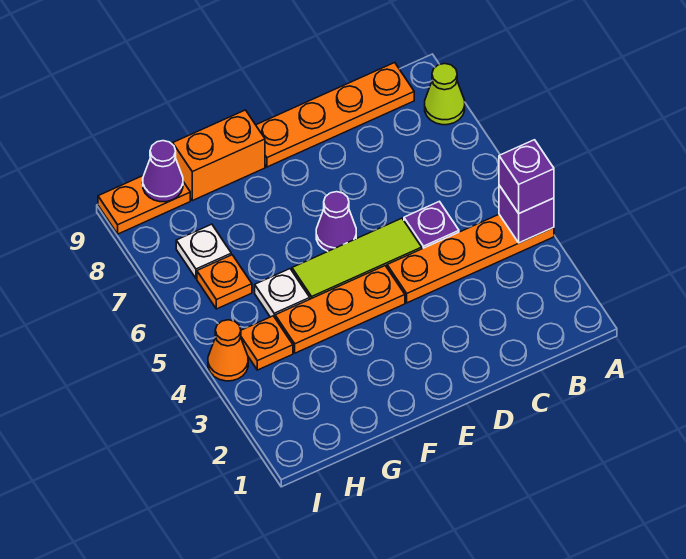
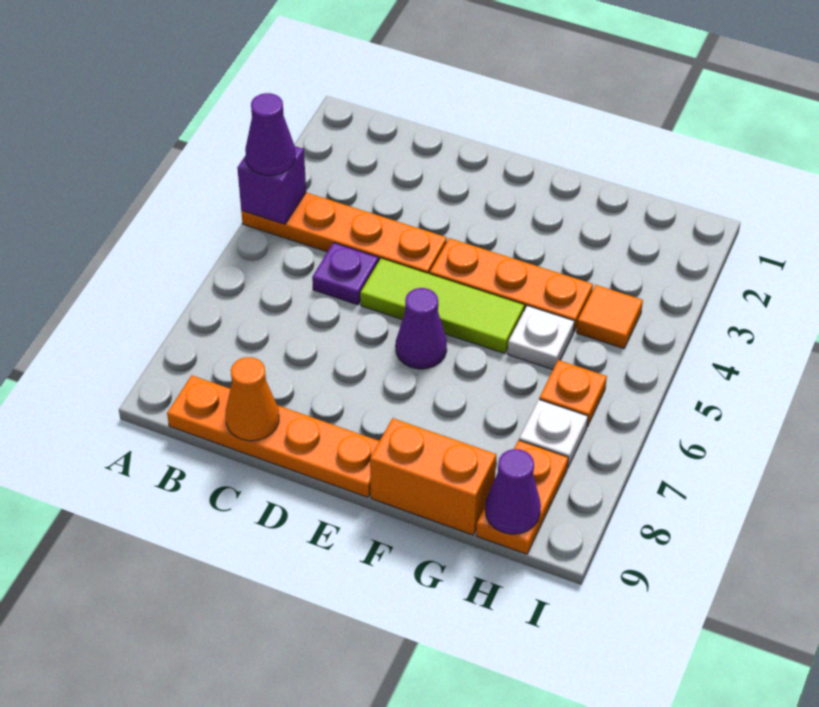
purple 1x1 brick [499,140,554,213] -> purple 1x1 cone [245,93,295,175]
lime 1x1 cone [425,64,465,125] -> none
orange 1x1 plate [241,316,293,370] -> orange 1x1 tile [577,285,643,349]
orange 1x2 plate [98,176,190,234] -> orange 1x2 plate turned to [476,440,568,554]
orange 1x1 cone [208,320,248,381] -> orange 1x1 cone moved to [226,357,279,441]

